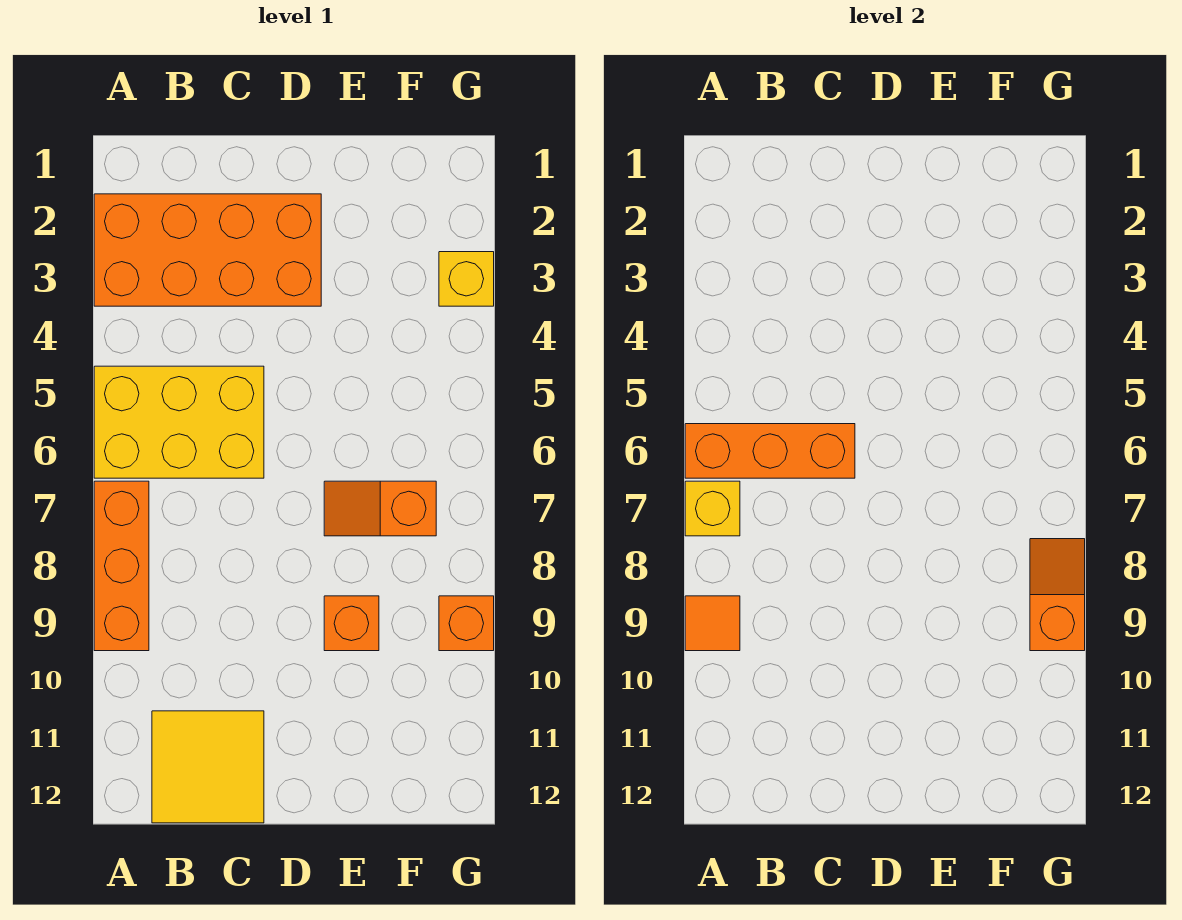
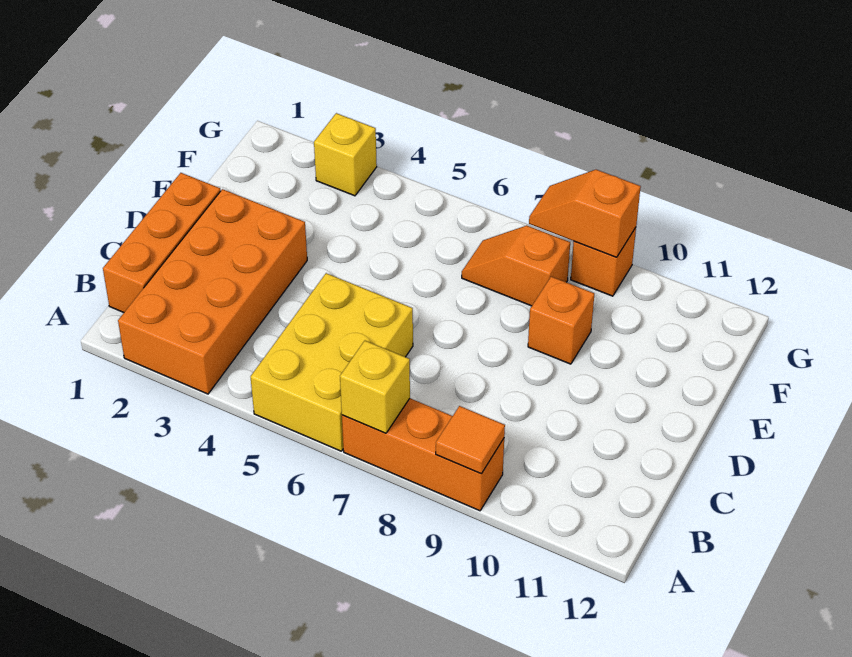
orange 1x3 brick [685,424,855,478] -> orange 1x3 brick moved to [103,173,221,312]
yellow 2x2 tile [152,711,264,823] -> none
orange 1x2 slope [324,481,436,536] -> orange 1x2 slope turned to [462,226,570,306]

